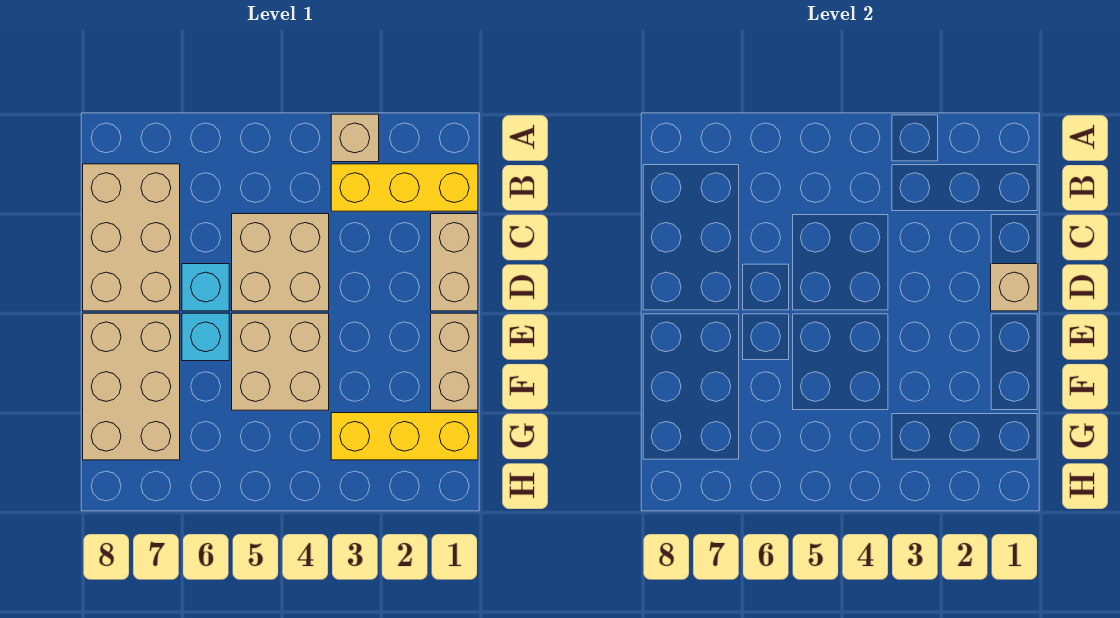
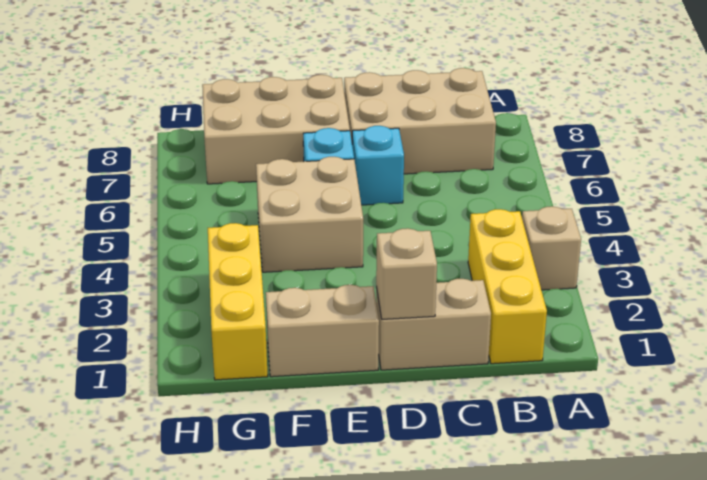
tan 2x2 brick [232,214,329,311] -> none

